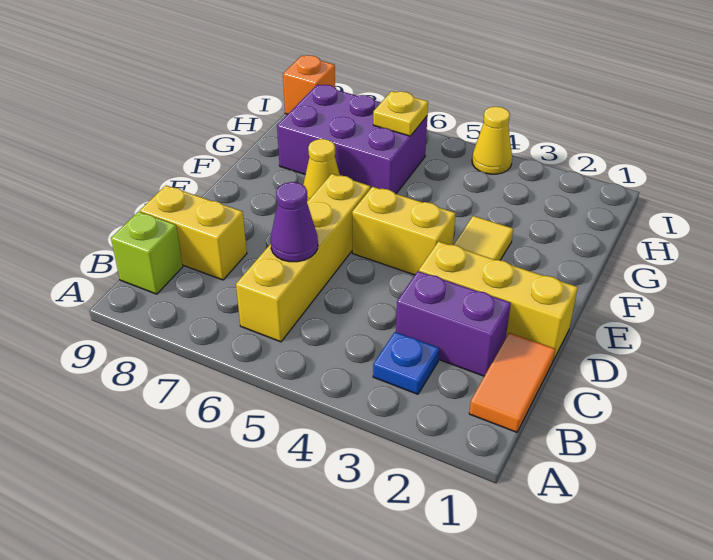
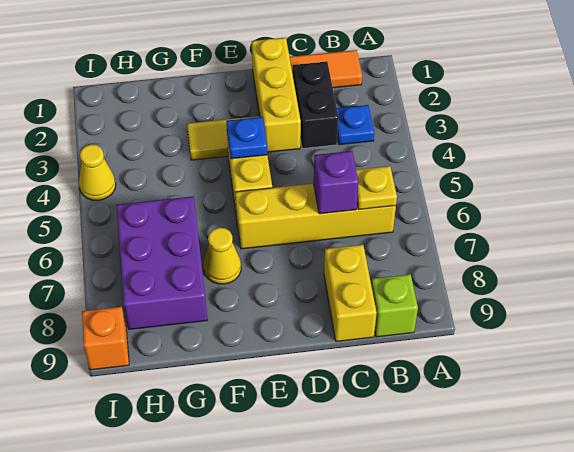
purple 1x2 brick [396,271,511,376] -> black 1x2 brick [293,62,338,149]
purple 1x1 cone [271,182,318,262] -> purple 1x1 brick [314,151,359,214]
none -> blue 1x1 plate [226,117,267,159]
yellow 1x1 plate [373,91,428,136] -> yellow 1x1 plate moved to [356,166,397,210]

